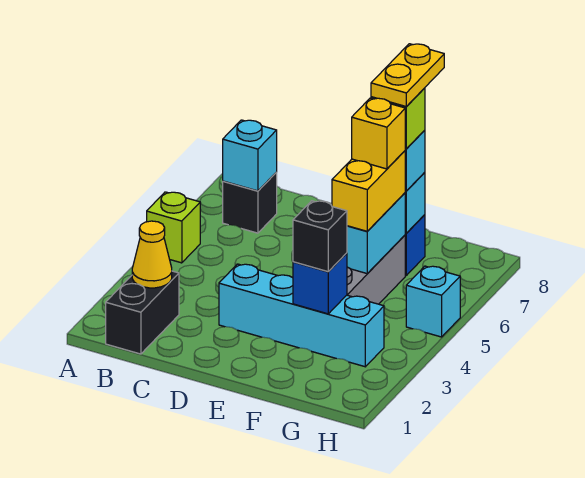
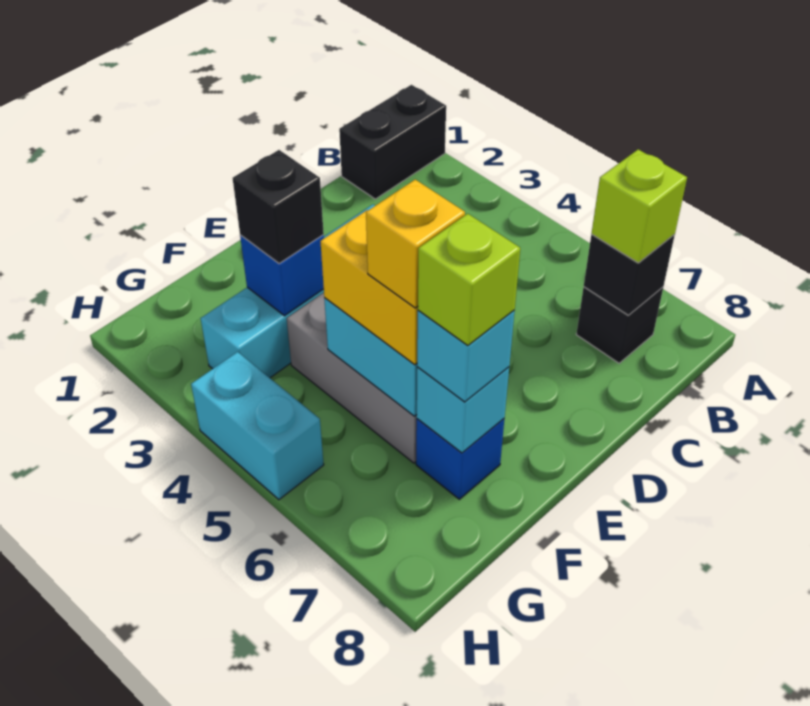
lime 1x1 brick [147,192,200,263] -> lime 1x1 brick moved to [591,149,687,263]
black 1x2 brick [106,271,179,354] -> black 1x2 brick turned to [339,85,446,199]
yellow 1x1 cone [132,221,172,288] -> none
cyan 1x1 brick [223,120,277,191] -> black 1x1 brick [584,235,675,315]
yellow 1x2 plate [371,44,444,107] -> none
cyan 1x1 brick [406,266,460,337] -> cyan 1x2 brick [191,352,324,500]

